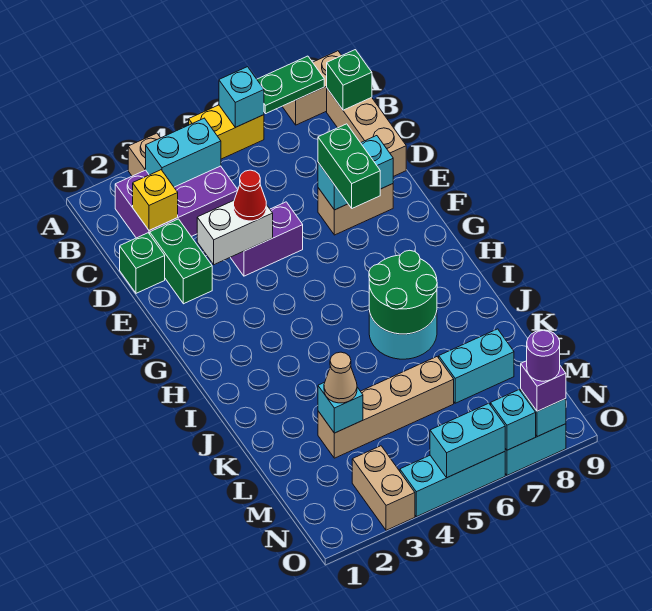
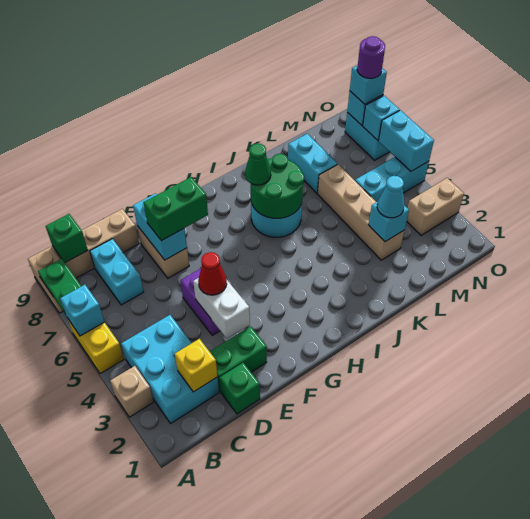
purple 2x3 brick [115,166,238,238] -> cyan 2x3 brick [121,315,219,423]
cyan 1x2 brick [146,118,221,187] -> cyan 1x2 brick moved to [90,239,143,305]
none -> green 1x1 cone [245,143,271,185]
tan 1x1 cone [324,352,357,403] -> cyan 1x1 cone [377,176,404,218]
cyan 1x3 brick [400,452,505,517] -> cyan 1x3 brick turned to [355,157,429,202]
purple 1x1 brick [521,361,566,411] -> cyan 1x1 brick [350,65,387,104]

